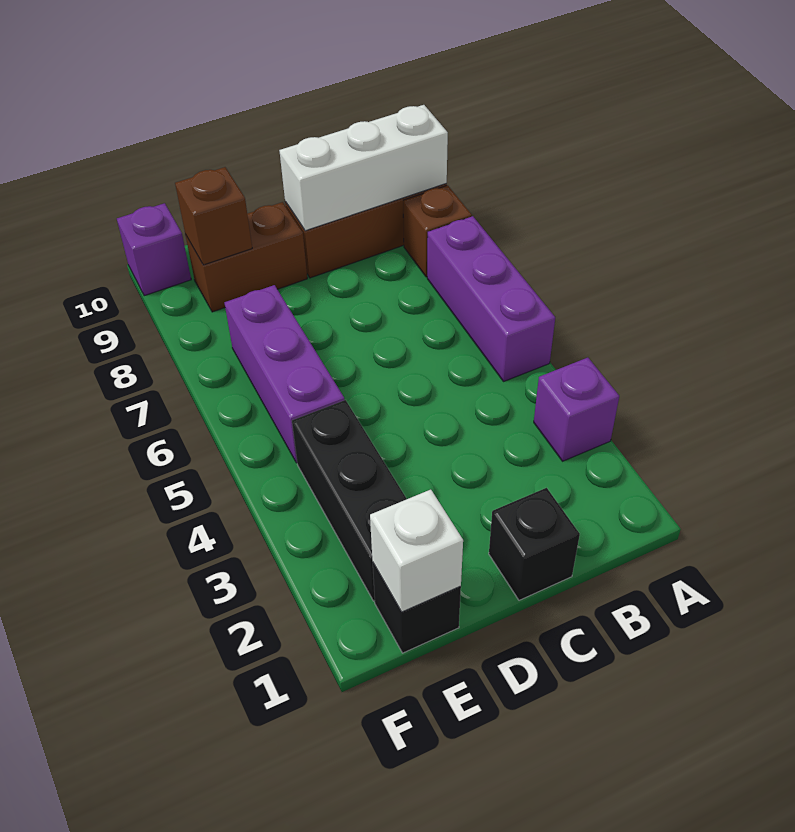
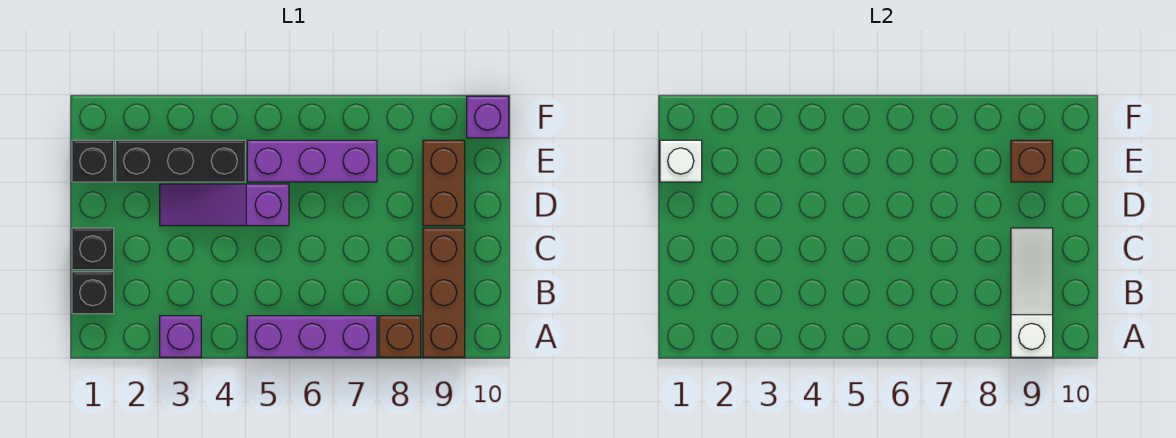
white 1x3 brick [279,105,448,231] -> white 1x3 slope [1011,228,1053,357]
none -> black 1x1 brick [72,272,114,314]
none -> purple 1x3 slope [160,184,289,226]

